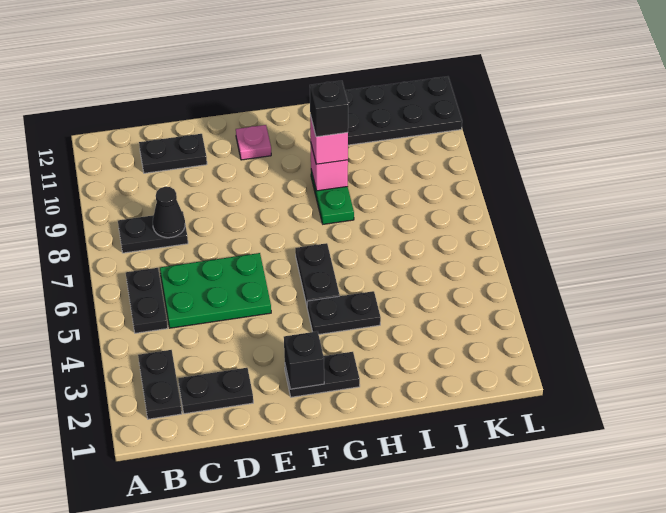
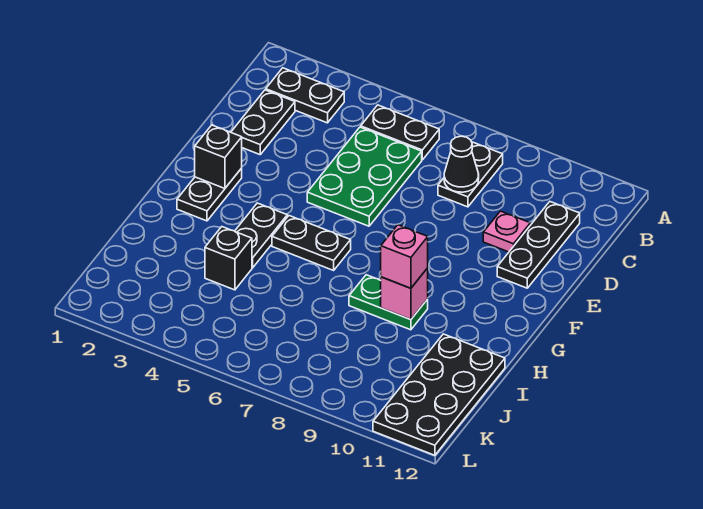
black 1x2 plate [139,134,207,173] -> black 1x3 plate [497,202,580,288]
pink 1x1 plate [236,125,271,160] -> pink 1x1 plate moved to [483,211,530,252]
black 1x1 brick [310,81,348,137] -> black 1x1 brick moved to [205,227,252,290]

